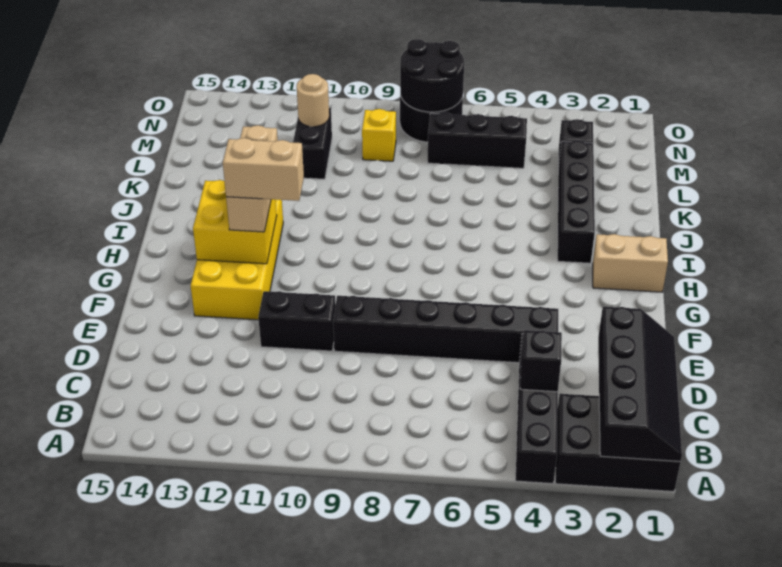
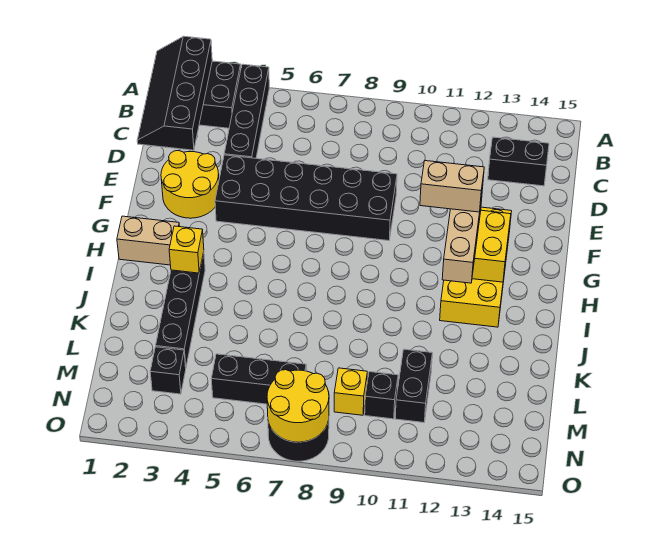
black 1x1 brick [520,330,562,392] -> black 1x1 brick moved to [365,372,398,419]
none -> yellow 2x2 round brick [161,151,219,218]
black 1x6 brick [333,296,558,363] -> black 2x6 brick [215,155,397,241]
black 1x2 brick [258,291,336,351] -> black 1x2 brick moved to [488,137,549,186]
none -> yellow 1x1 brick [169,226,204,273]
tan 1x1 round brick [297,74,329,127] -> none
black 2x2 round brick [400,39,464,112] -> yellow 2x2 round brick [267,370,329,442]

